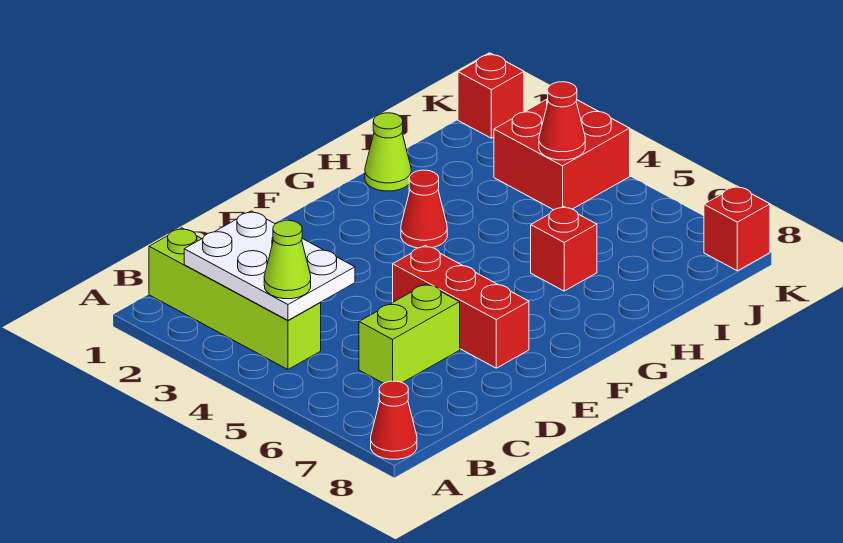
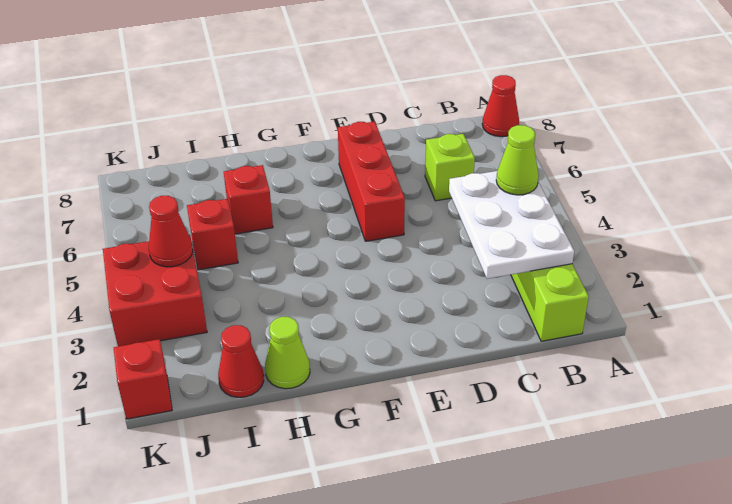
lime 1x2 brick [359,284,460,383] -> lime 1x1 brick [425,134,475,201]
red 1x1 cone [401,170,447,248] -> red 1x1 cone moved to [218,325,264,397]
red 1x1 brick [704,186,770,271] -> red 1x1 brick moved to [187,199,238,270]

